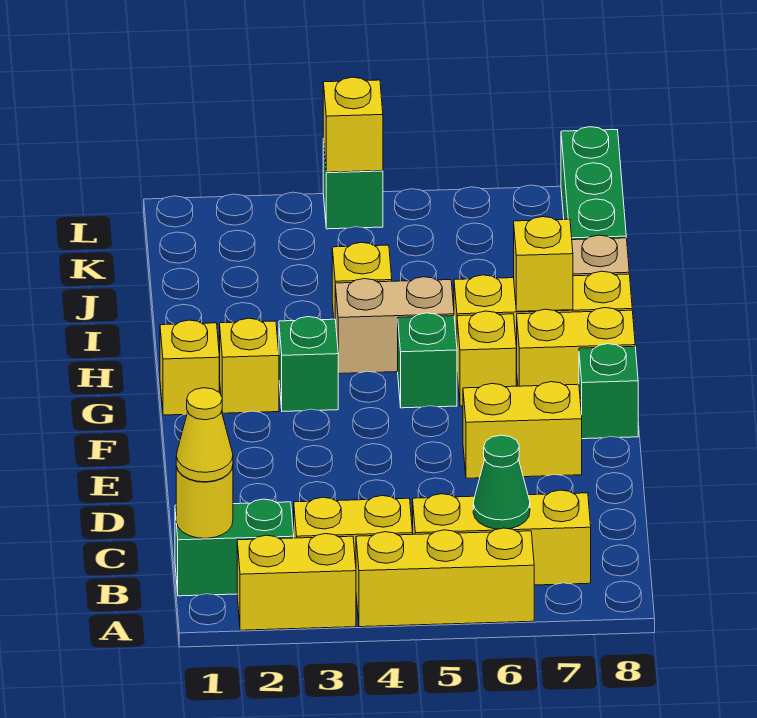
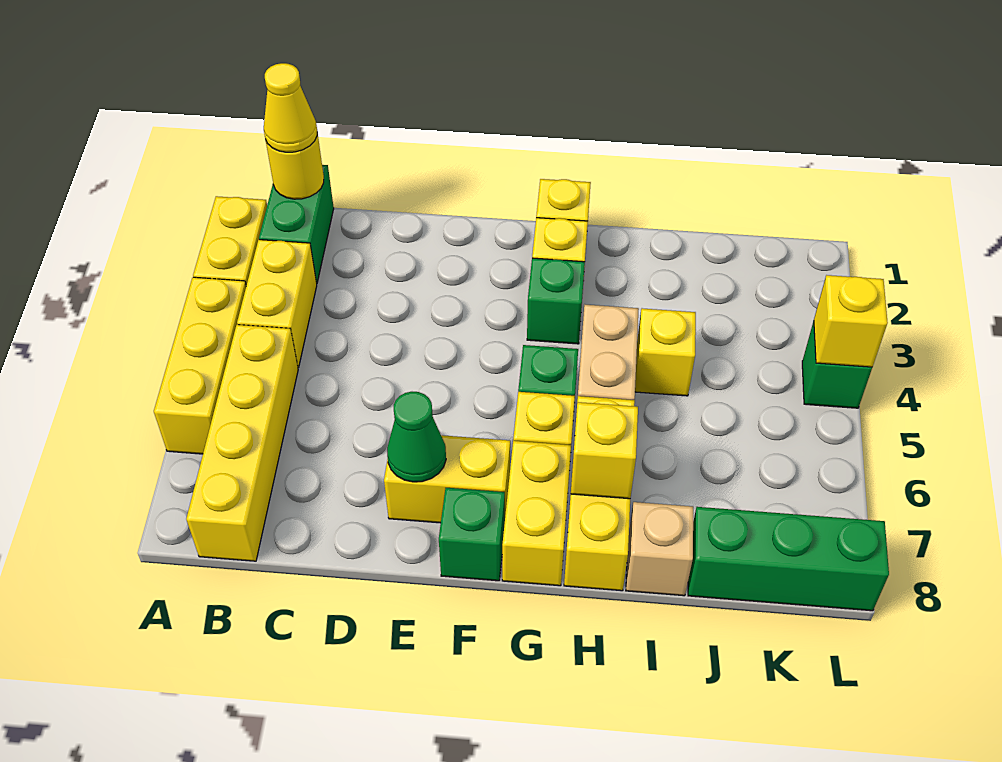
yellow 1x3 brick [412,490,591,585] -> yellow 1x4 brick [186,325,298,561]
green 1x1 cone [473,435,530,529] -> green 1x1 cone moved to [387,392,446,482]
yellow 1x2 brick [463,382,582,478] -> yellow 1x2 brick turned to [384,435,510,523]

